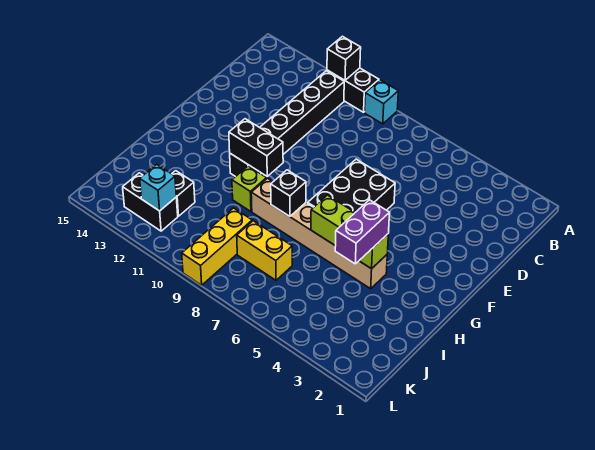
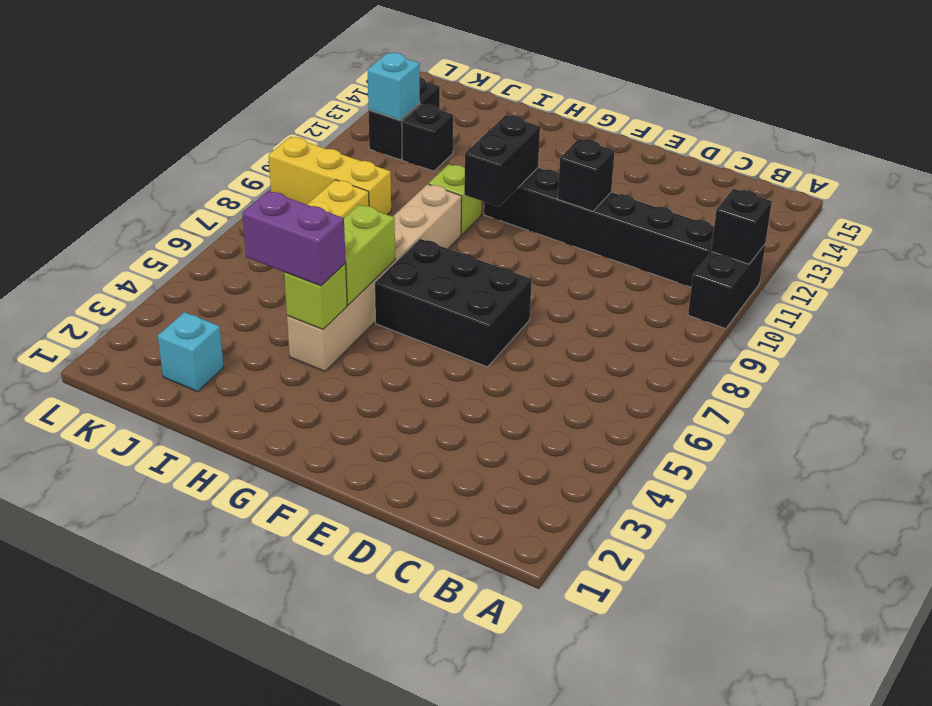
cyan 1x1 brick [365,80,398,124] -> cyan 1x1 brick moved to [158,312,224,392]
black 1x1 brick [271,170,306,216] -> black 1x1 brick moved to [558,139,614,211]

